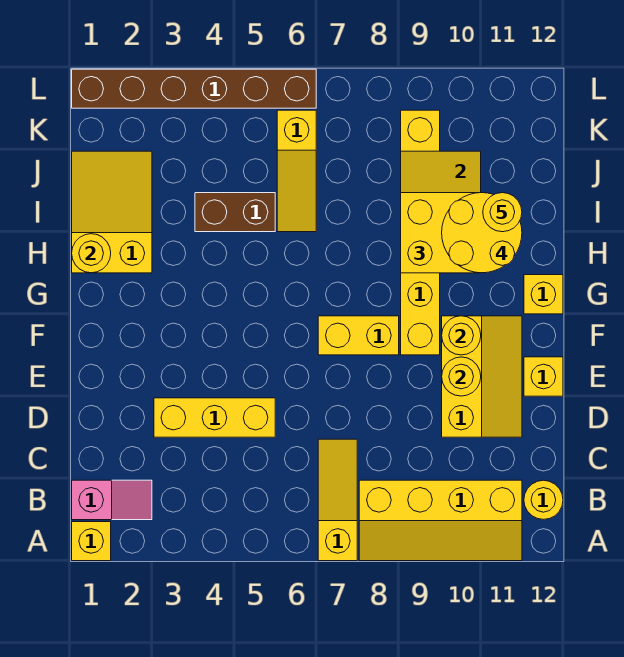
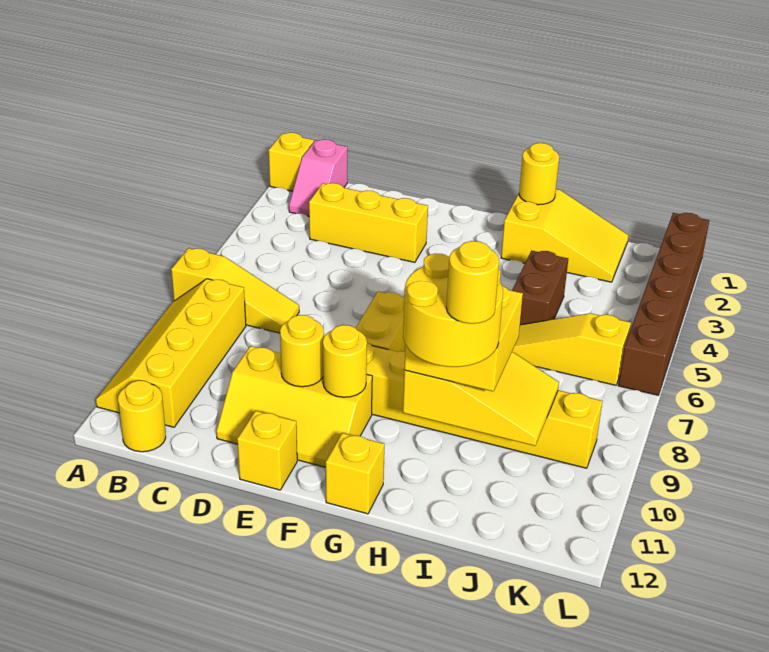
yellow 1x3 brick [154,398,275,437] -> yellow 1x3 brick turned to [309,183,428,262]

